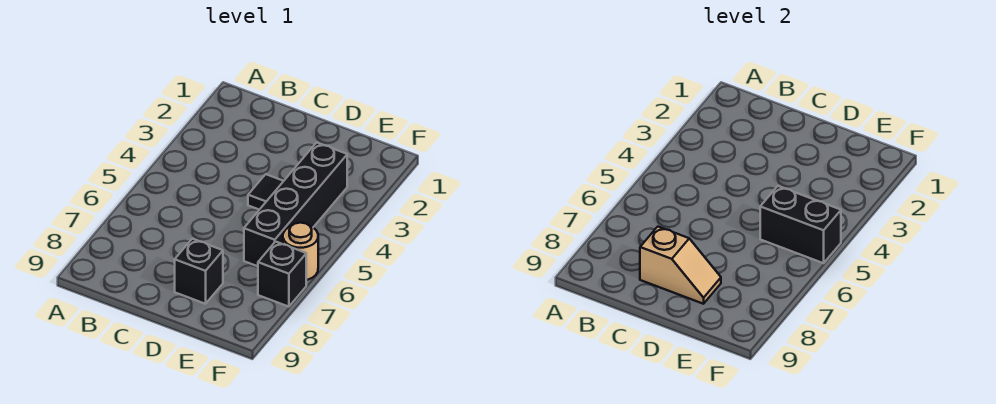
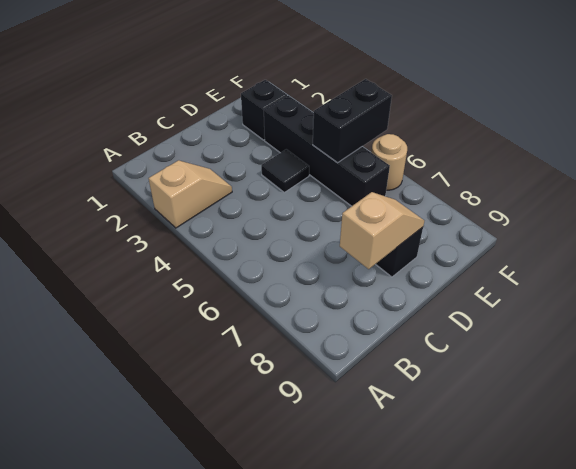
none -> tan 1x2 slope [149,160,232,228]
black 1x1 brick [258,242,306,307] -> black 1x1 brick moved to [241,80,287,140]

